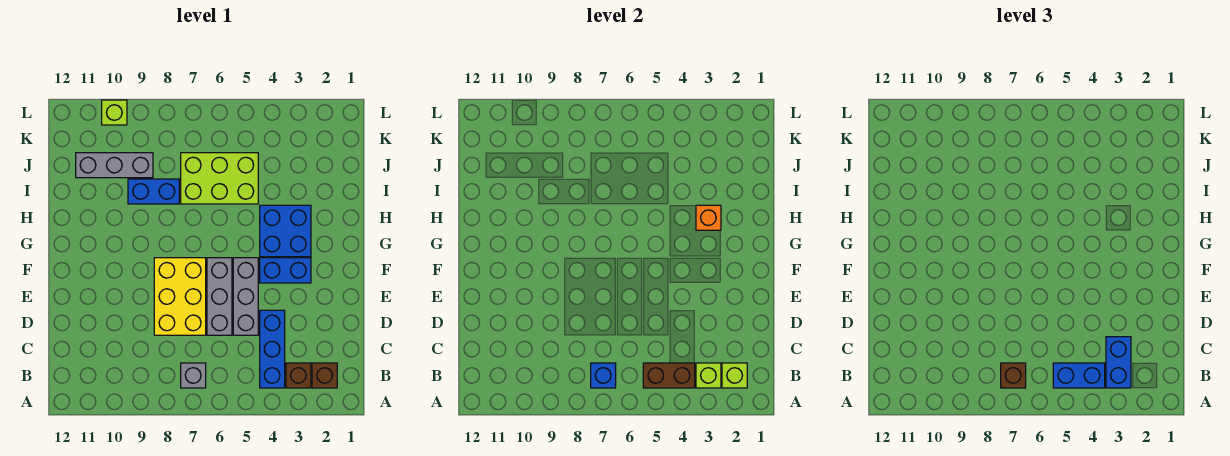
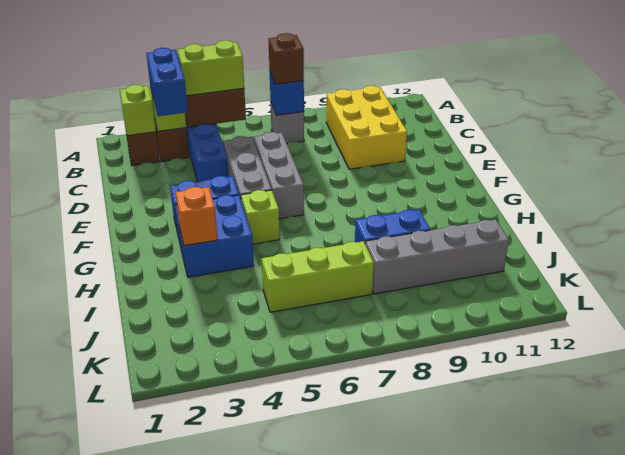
blue 1x2 brick [1053,363,1105,388] -> lime 1x2 brick [178,40,244,96]
yellow 2x3 brick [154,258,206,335] -> yellow 2x3 brick moved to [326,86,407,169]
lime 2x3 brick [181,153,258,204] -> lime 1x3 brick [262,241,374,312]
grey 1x3 brick [76,153,153,178] -> grey 1x4 brick [365,220,509,294]
lime 1x1 brick [102,100,127,125] -> lime 1x1 brick moved to [241,190,280,244]

